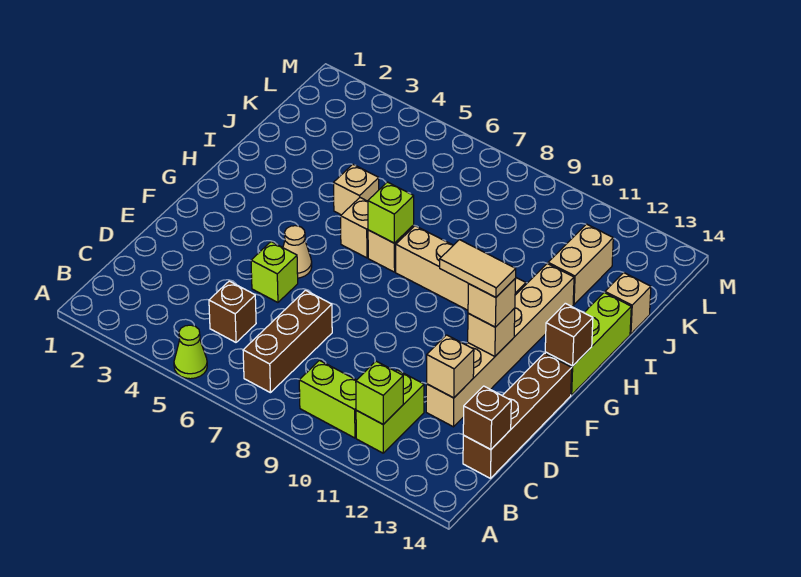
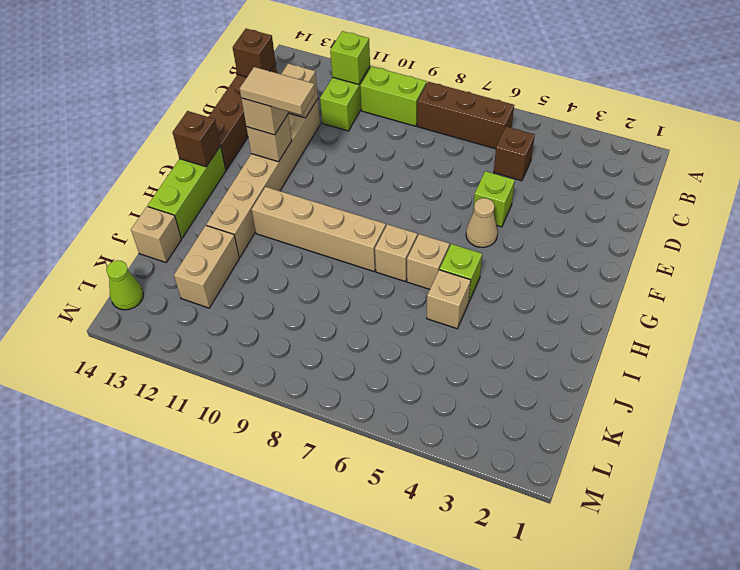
lime 1x1 cone [174,325,207,379] -> lime 1x1 cone moved to [106,260,143,310]
brown 1x3 brick [243,290,332,393] -> brown 1x3 brick turned to [417,82,514,149]
lime 1x1 brick [368,182,414,243] -> lime 1x1 brick moved to [440,244,482,301]

